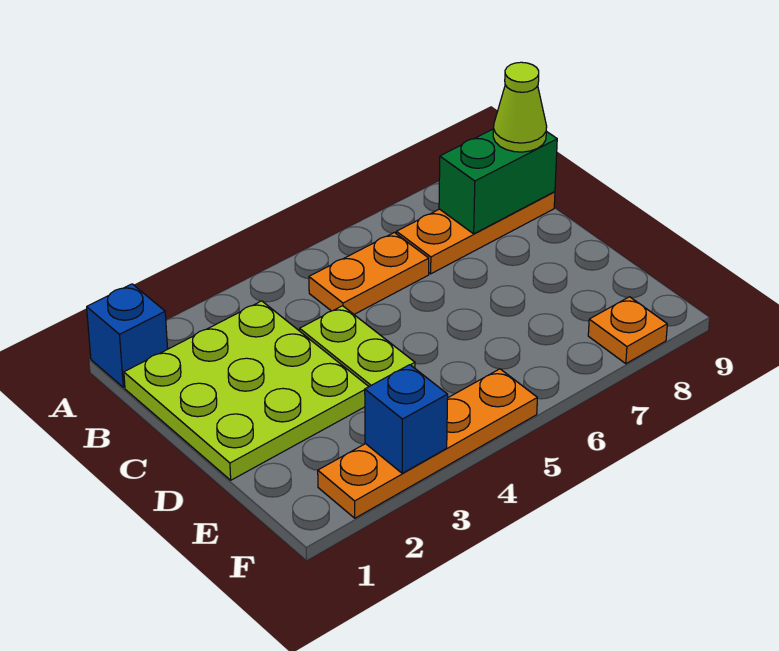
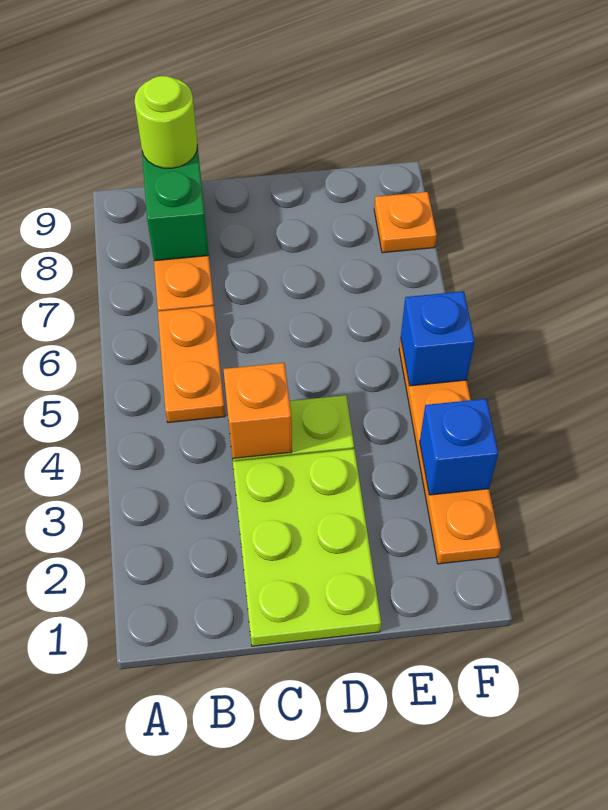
blue 1x1 brick [87,284,168,388] -> blue 1x1 brick moved to [401,291,475,386]
lime 3x3 plate [124,301,369,480] -> lime 2x3 plate [233,449,381,646]
lime 1x1 cone [493,62,547,152] -> lime 1x1 round brick [134,76,198,168]
none -> orange 1x1 brick [224,363,292,459]

